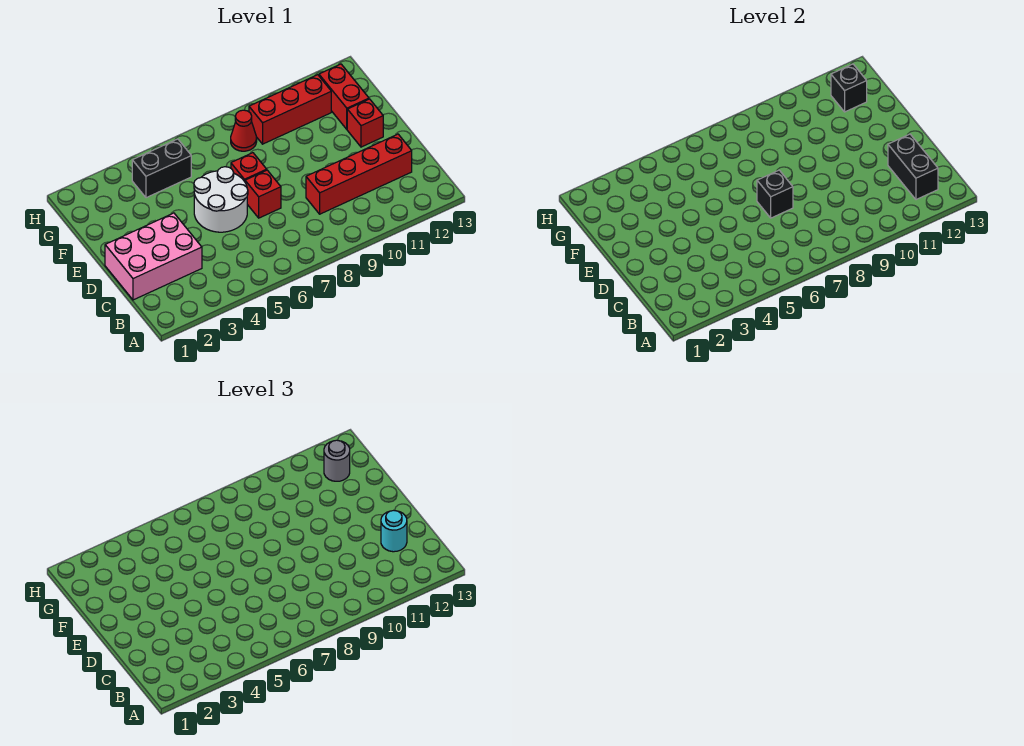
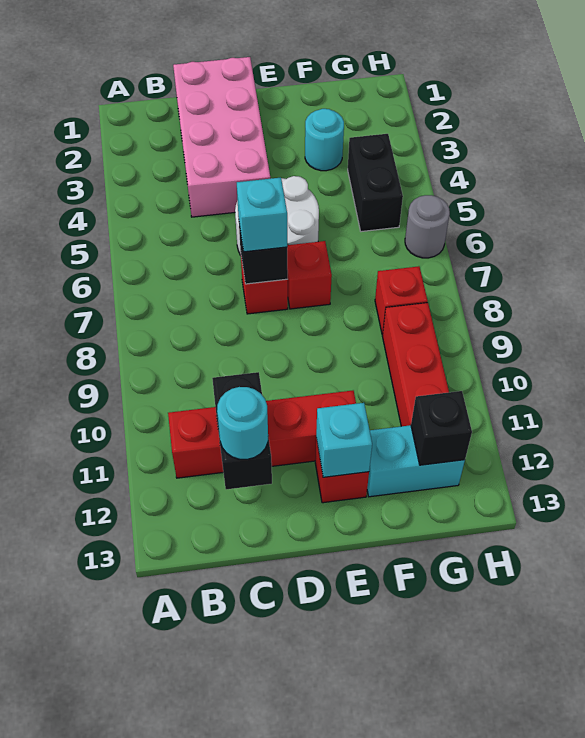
black 1x2 brick [888,134,938,200] -> black 1x2 brick turned to [212,372,272,489]
pink 2x3 brick [105,213,202,300] -> pink 2x4 brick [173,57,270,217]
red 1x4 brick [306,134,412,214] -> red 1x4 brick turned to [168,391,356,478]
none -> cyan 1x1 brick [237,178,287,252]
none -> cyan 1x1 brick [316,403,372,477]
none -> cyan 1x1 round brick [305,109,344,171]
red 1x2 brick [319,64,369,129] -> cyan 1x2 brick [367,425,465,497]
red 1x1 cone [231,110,257,151] -> red 1x1 brick [375,266,428,335]
grey 1x1 round brick [324,440,350,481] -> grey 1x1 round brick moved to [405,195,450,258]

